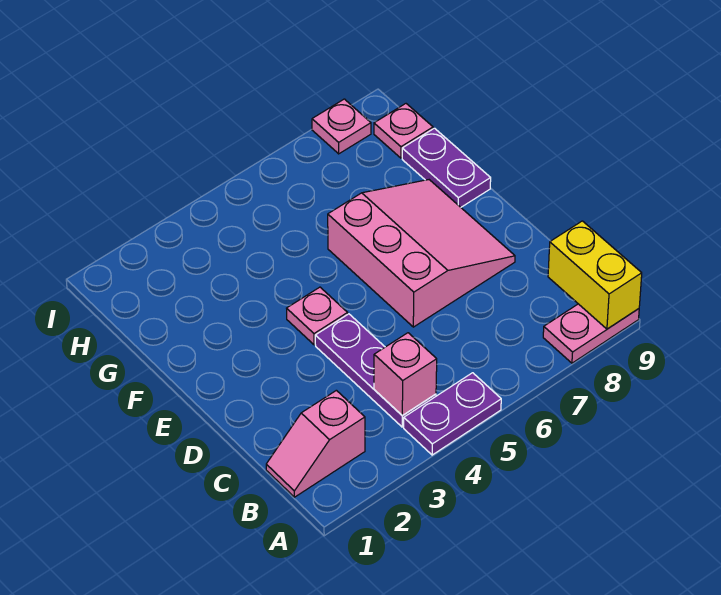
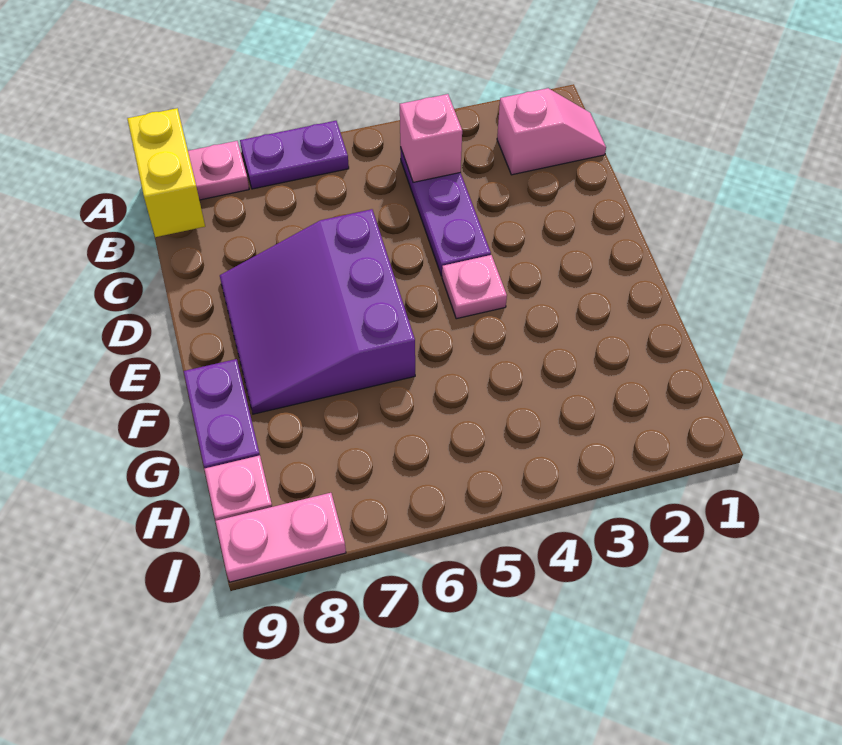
purple 1x2 plate [404,373,501,455] -> purple 1x2 plate moved to [240,121,349,189]
pink 3x3 slope [328,180,515,327] -> purple 3x3 slope [220,209,415,414]
pink 1x1 plate [312,99,371,154] -> pink 1x2 plate [216,493,346,582]

